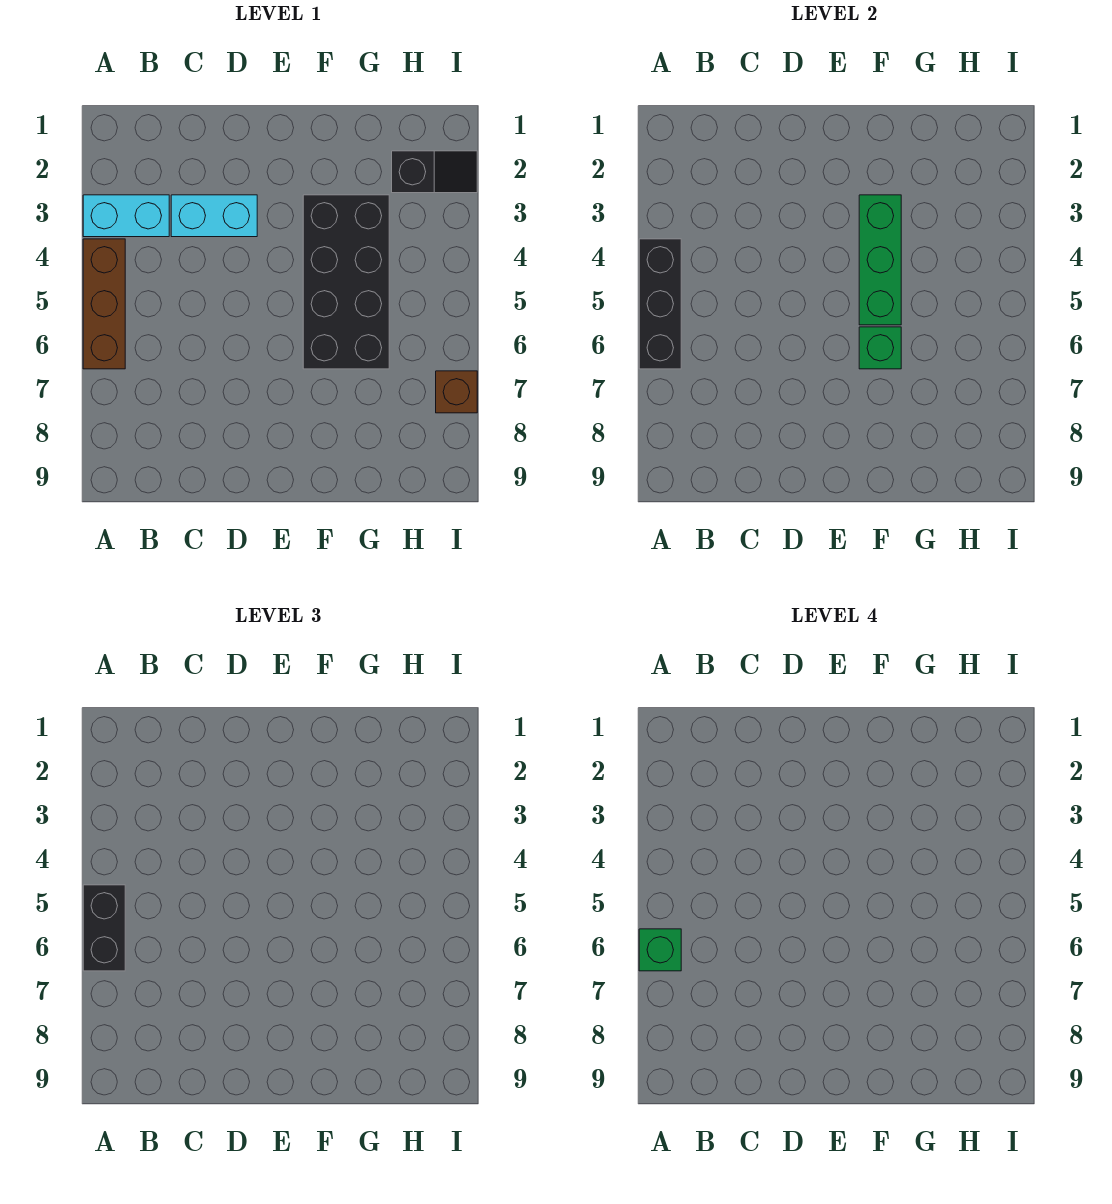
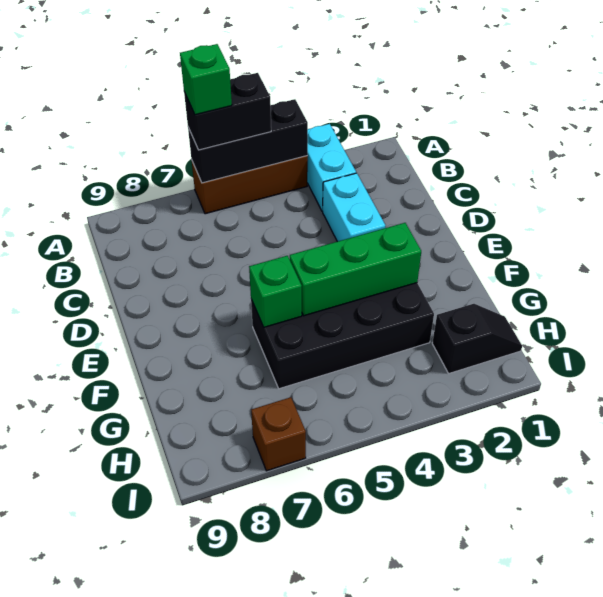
black 1x2 slope [392,151,477,193] -> black 1x2 slope turned to [432,304,522,373]

